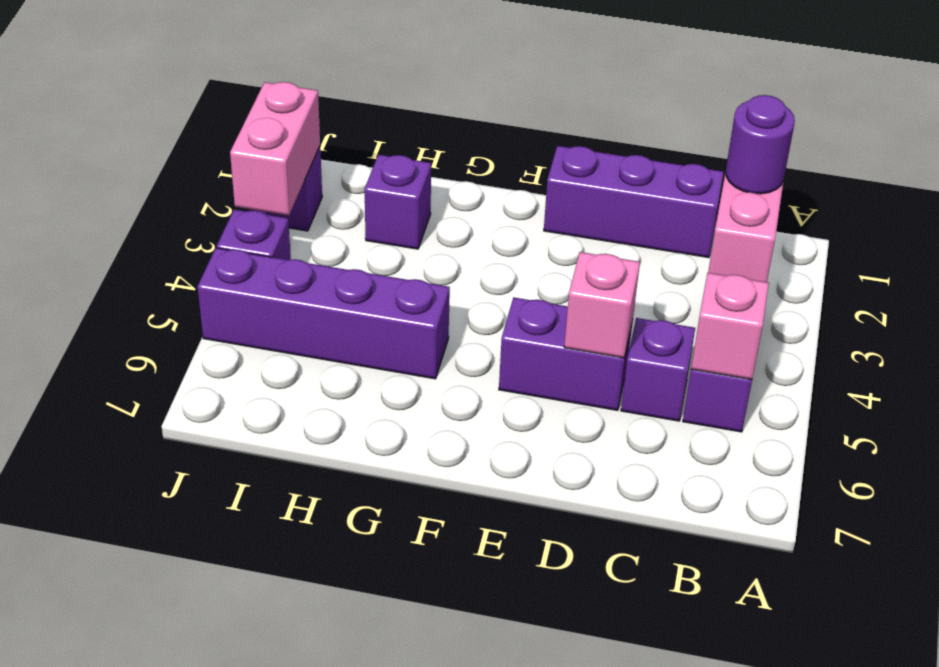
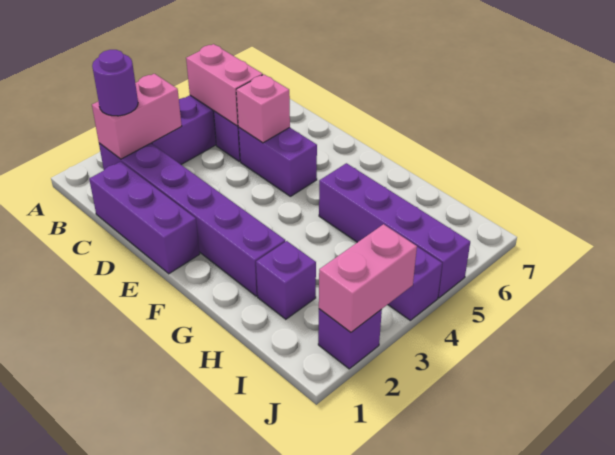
none -> purple 1x6 brick [99,143,285,296]
pink 1x1 brick [691,273,769,380] -> pink 1x2 brick [186,44,263,126]

